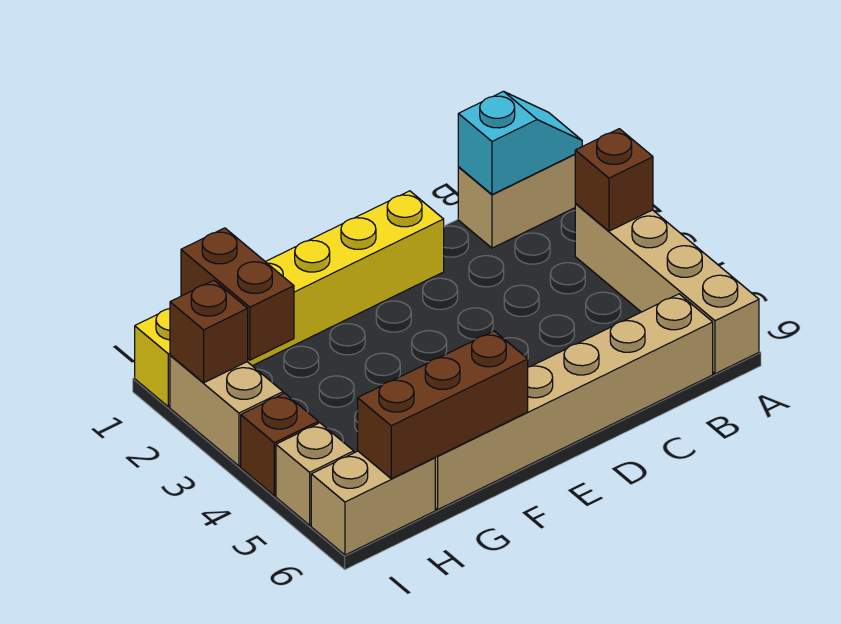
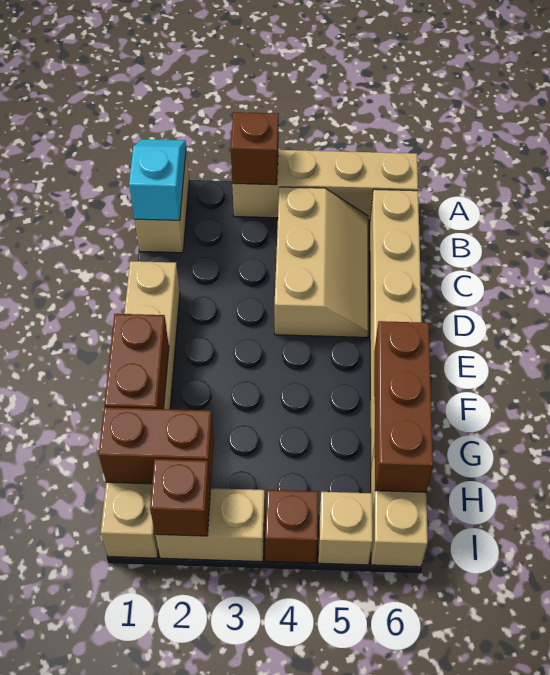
none -> tan 2x3 slope [274,187,369,337]
yellow 1x6 brick [135,191,444,407] -> tan 1x6 brick [101,261,180,558]
none -> brown 1x2 brick [104,314,169,409]

